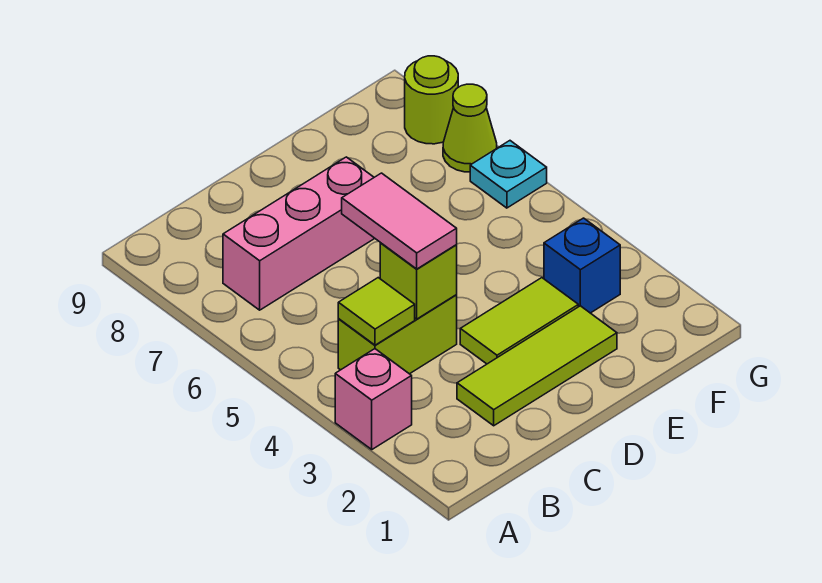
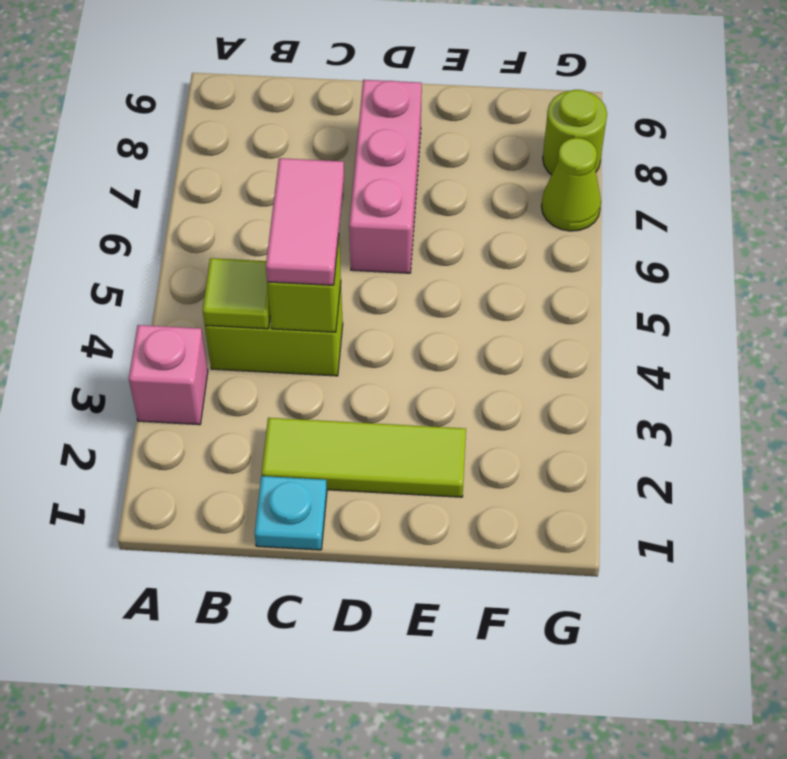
pink 1x3 brick [223,157,375,310] -> pink 1x3 brick turned to [349,80,422,273]
lime 1x2 tile [460,278,578,364] -> none
blue 1x1 brick [544,218,620,313] -> none
cyan 1x1 plate [470,141,547,208] -> cyan 1x1 plate moved to [255,476,327,550]

